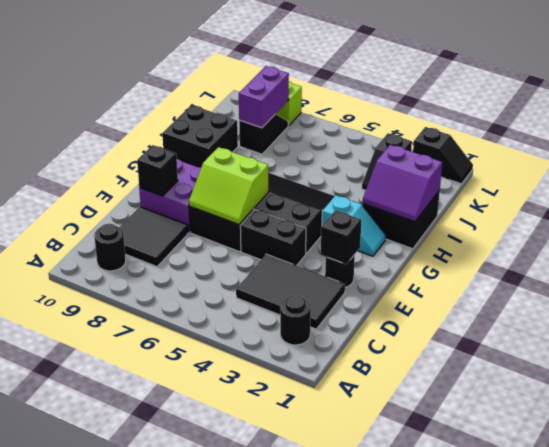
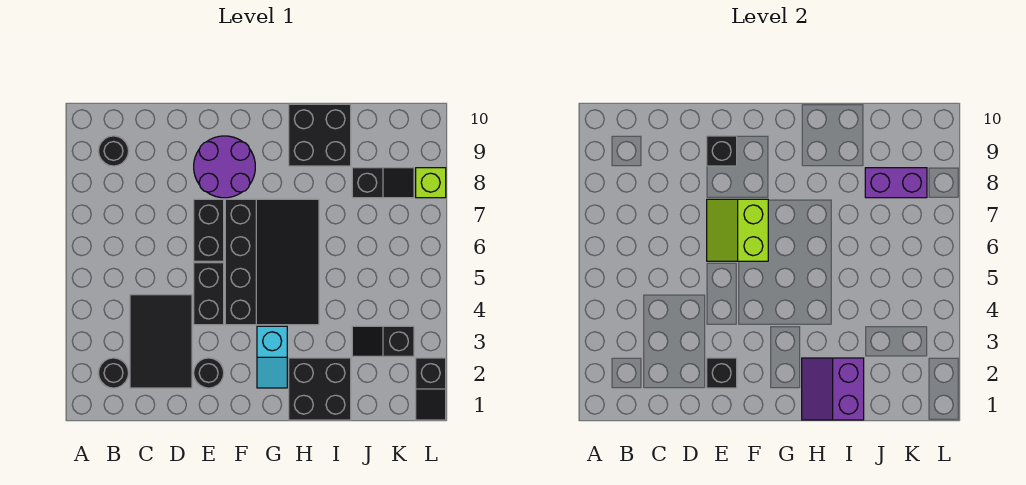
black 2x2 tile [119,207,188,267] -> none
purple 2x2 brick [139,159,201,232] -> purple 2x2 round brick [194,136,255,198]

